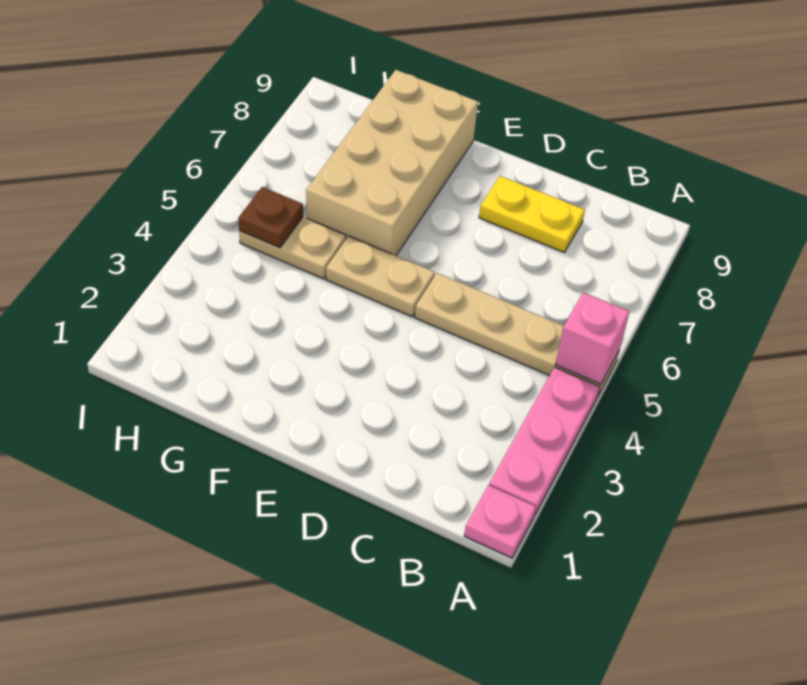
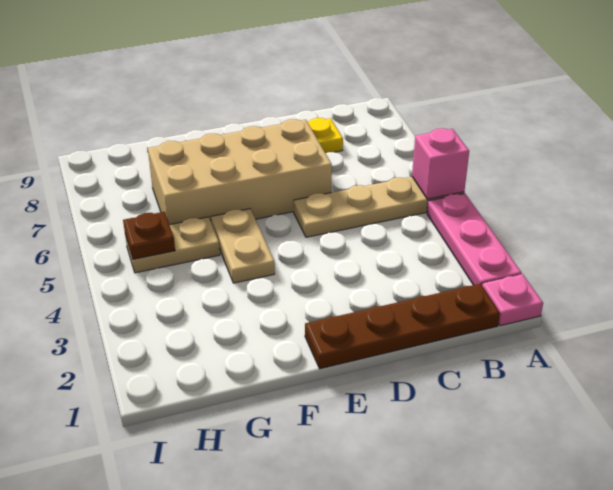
none -> brown 1x4 plate [305,284,500,369]
tan 1x2 plate [326,236,435,317] -> tan 1x2 plate turned to [211,209,275,283]
tan 2x4 brick [306,70,478,255] -> tan 2x4 brick turned to [148,119,332,225]

